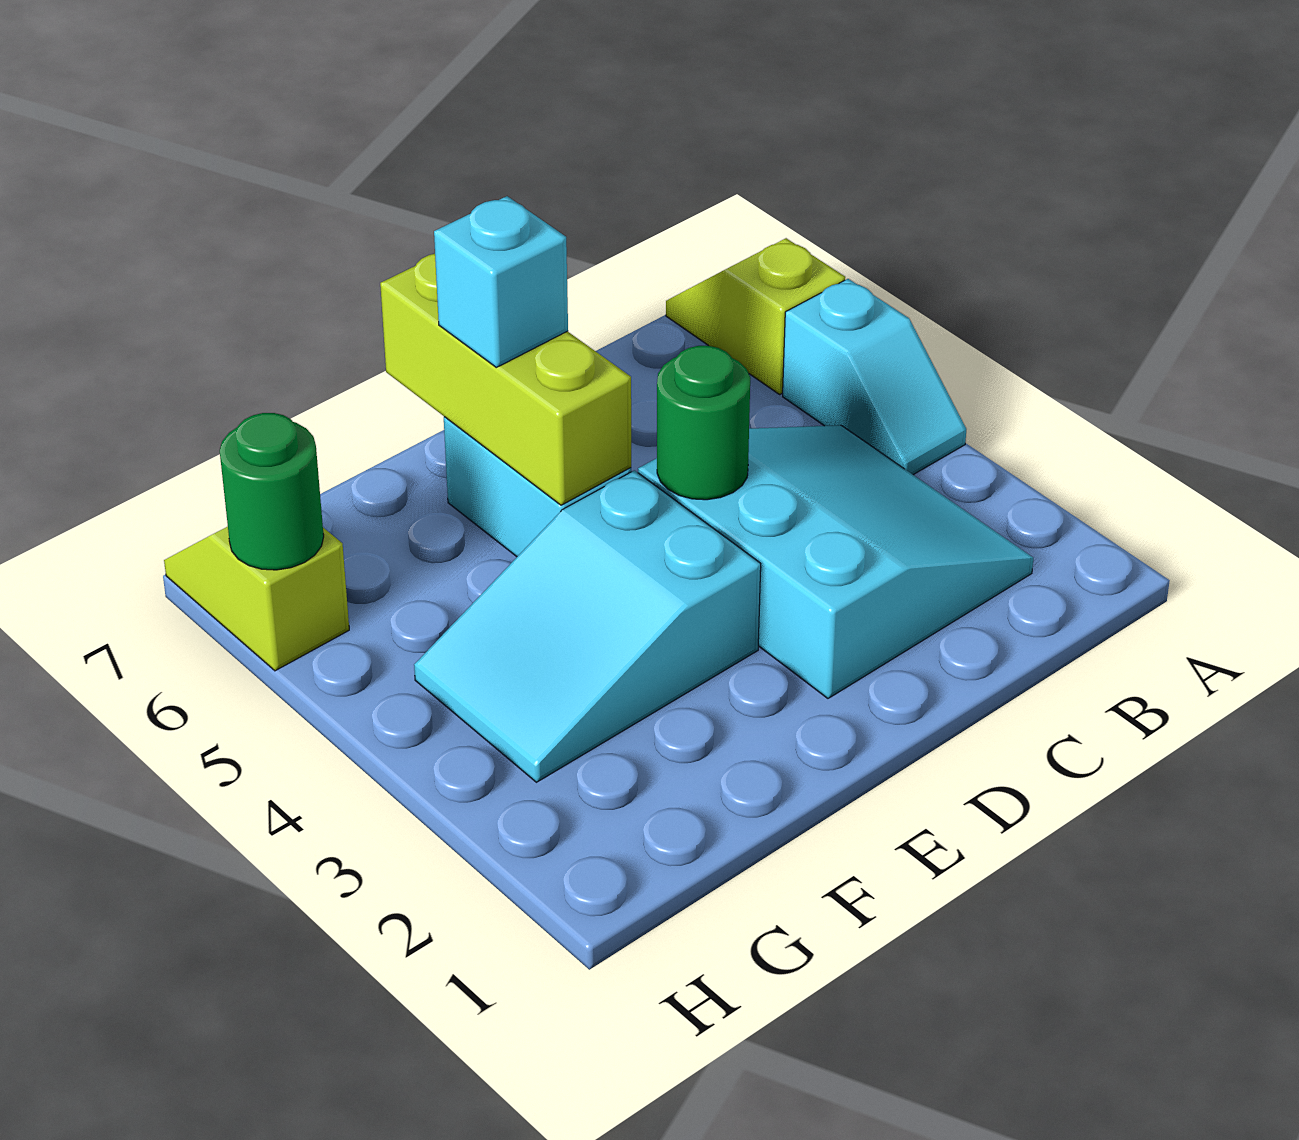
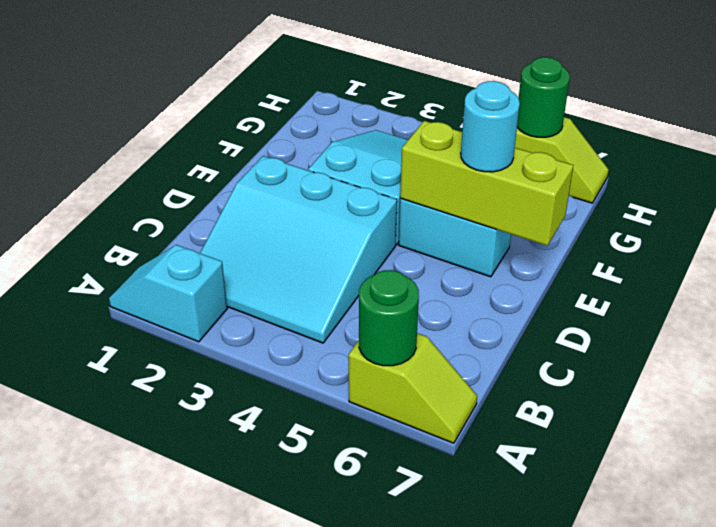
cyan 1x2 slope [783,279,966,475] -> cyan 1x2 slope moved to [109,245,227,342]
green 1x1 round brick [657,346,750,500] -> green 1x1 round brick moved to [359,270,419,366]
cyan 1x1 brick [434,196,568,367] -> cyan 1x1 round brick [461,81,520,172]

